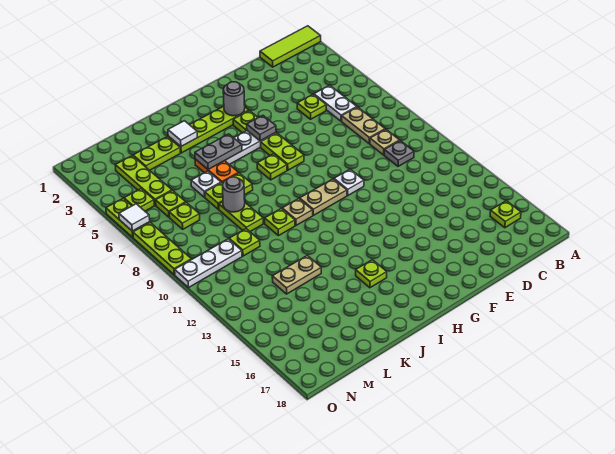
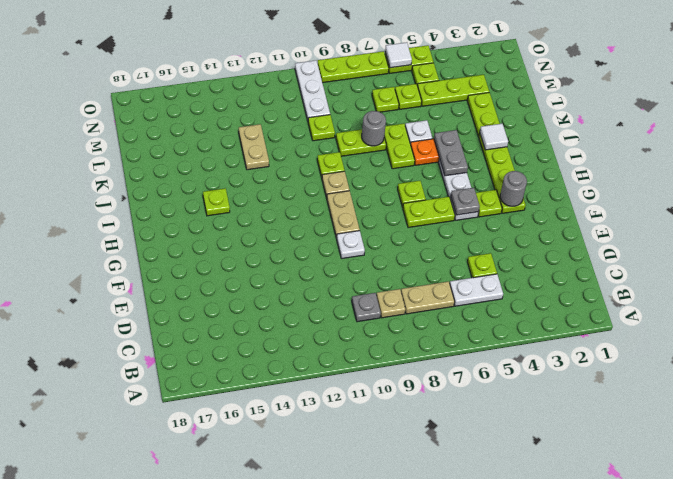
lime 1x3 tile [260,26,321,67] -> none
lime 1x1 plate [490,201,521,228] -> none

